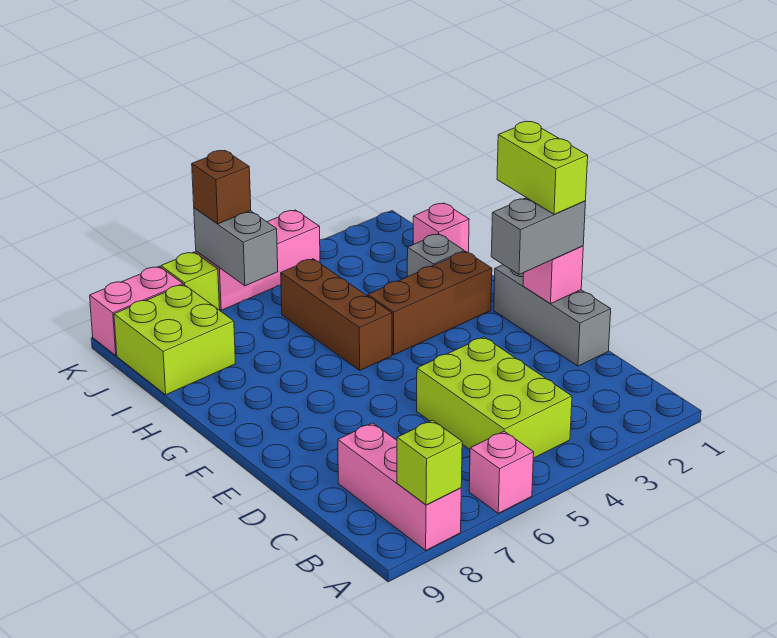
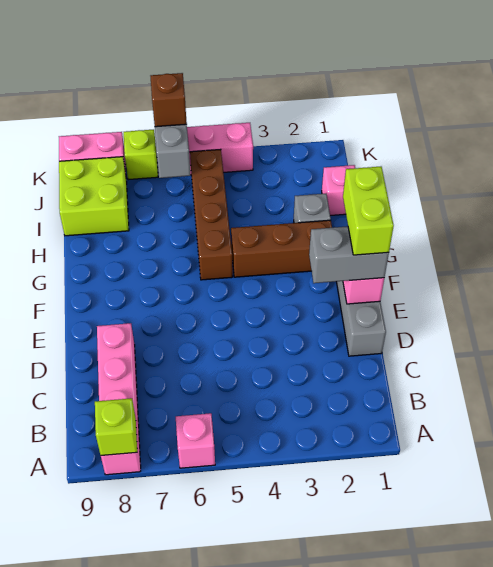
pink 1x3 brick [338,423,461,550] -> pink 1x4 brick [97,323,141,475]
lime 2x3 brick [417,337,572,458] -> none
brown 1x3 brick [281,259,392,370] -> brown 1x4 brick [190,149,233,280]

